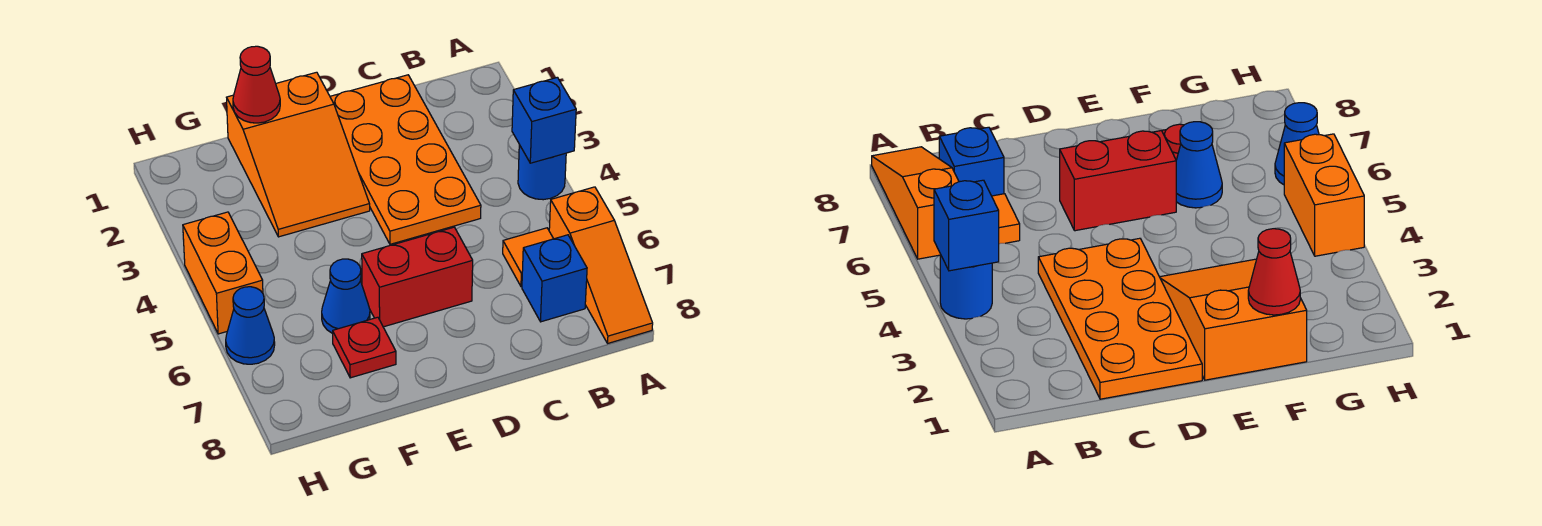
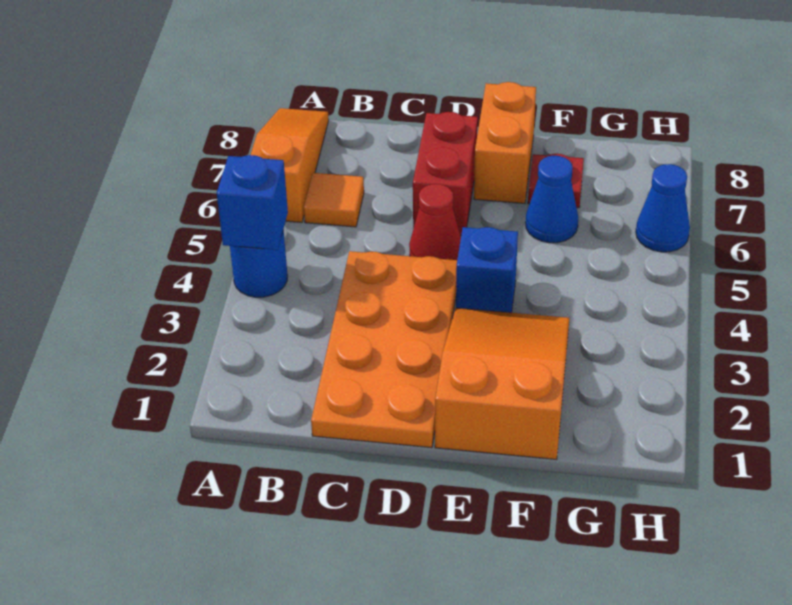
blue 1x1 brick [522,235,587,322] -> blue 1x1 brick moved to [456,227,518,313]
red 1x2 brick [362,227,473,327] -> red 1x2 brick turned to [413,112,478,236]
red 1x1 cone [233,46,280,123] -> red 1x1 cone moved to [409,184,461,260]
orange 1x2 brick [183,212,263,334] -> orange 1x2 brick moved to [474,82,536,203]

